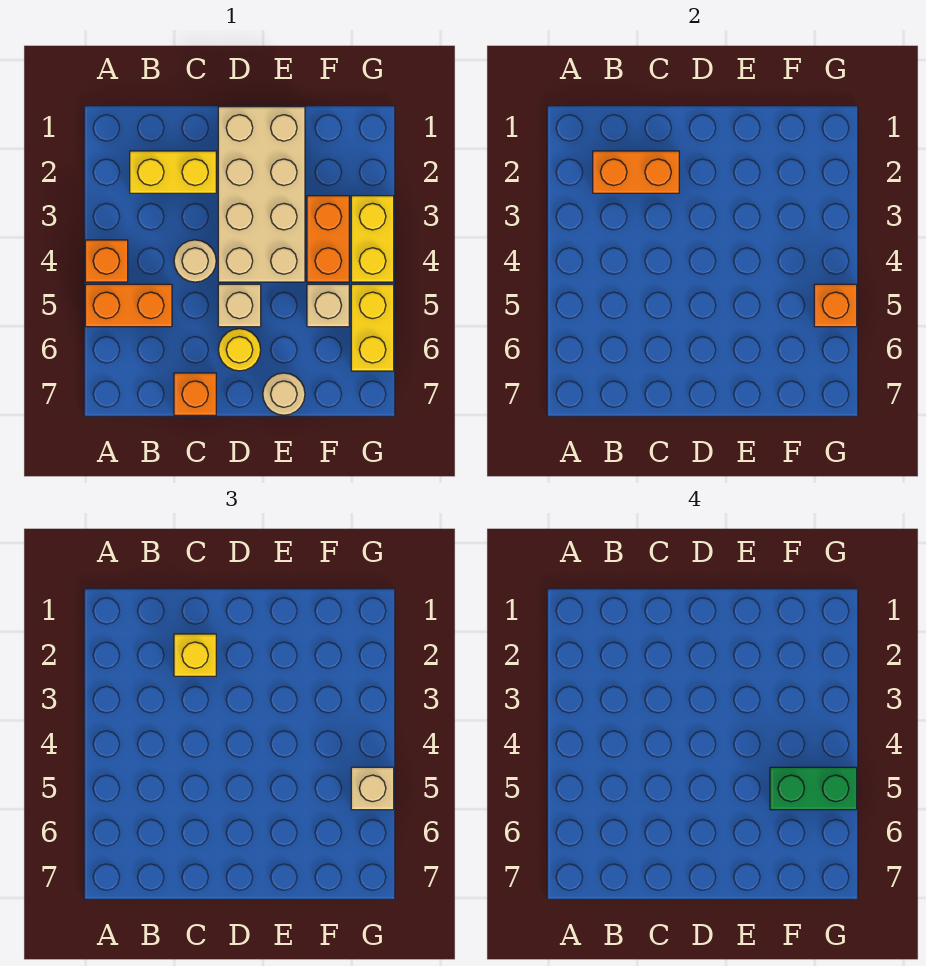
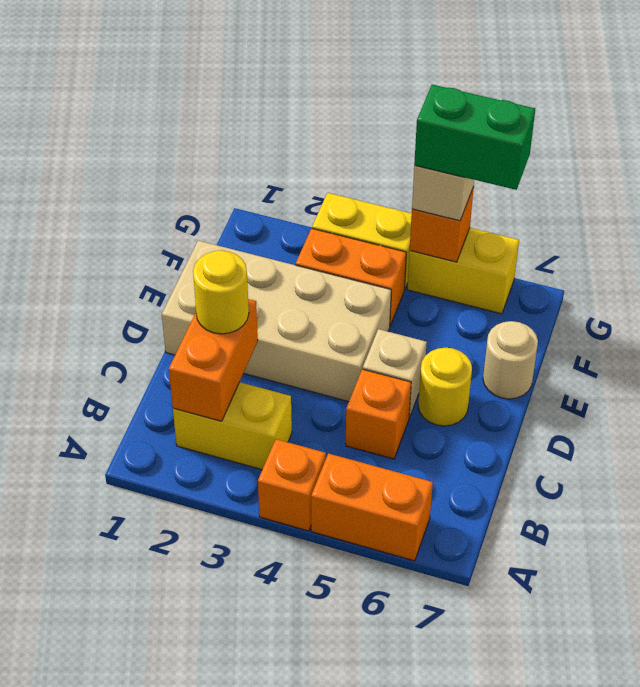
orange 1x2 brick [85,284,172,327] -> orange 1x2 brick turned to [311,453,433,561]
yellow 1x2 brick [130,151,216,193] -> yellow 1x2 brick turned to [173,382,292,470]
yellow 1x1 brick [174,634,216,676] -> yellow 1x1 round brick [193,250,249,334]
tan 1x1 round brick [174,240,216,282] -> none
orange 1x1 brick [174,373,216,415] -> orange 1x1 brick moved to [346,369,411,459]
tan 1x1 brick [307,284,349,327] -> none
green 1x2 brick [770,767,857,810] -> green 1x2 brick turned to [414,85,535,190]

